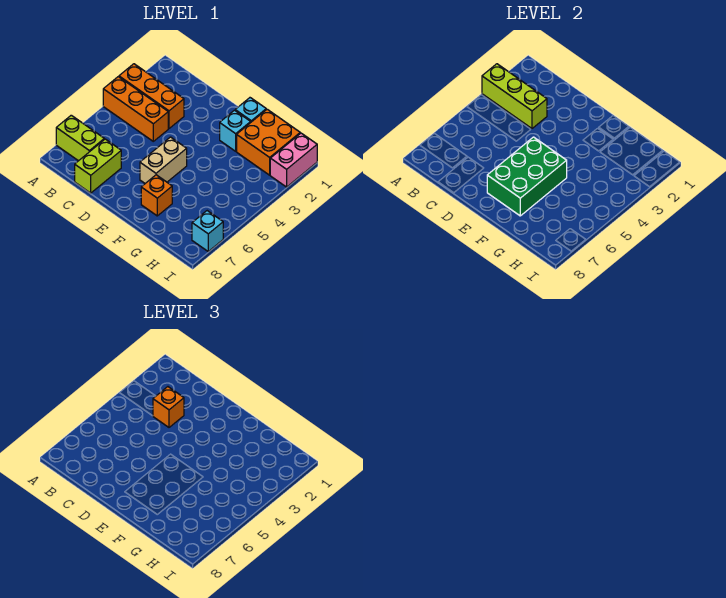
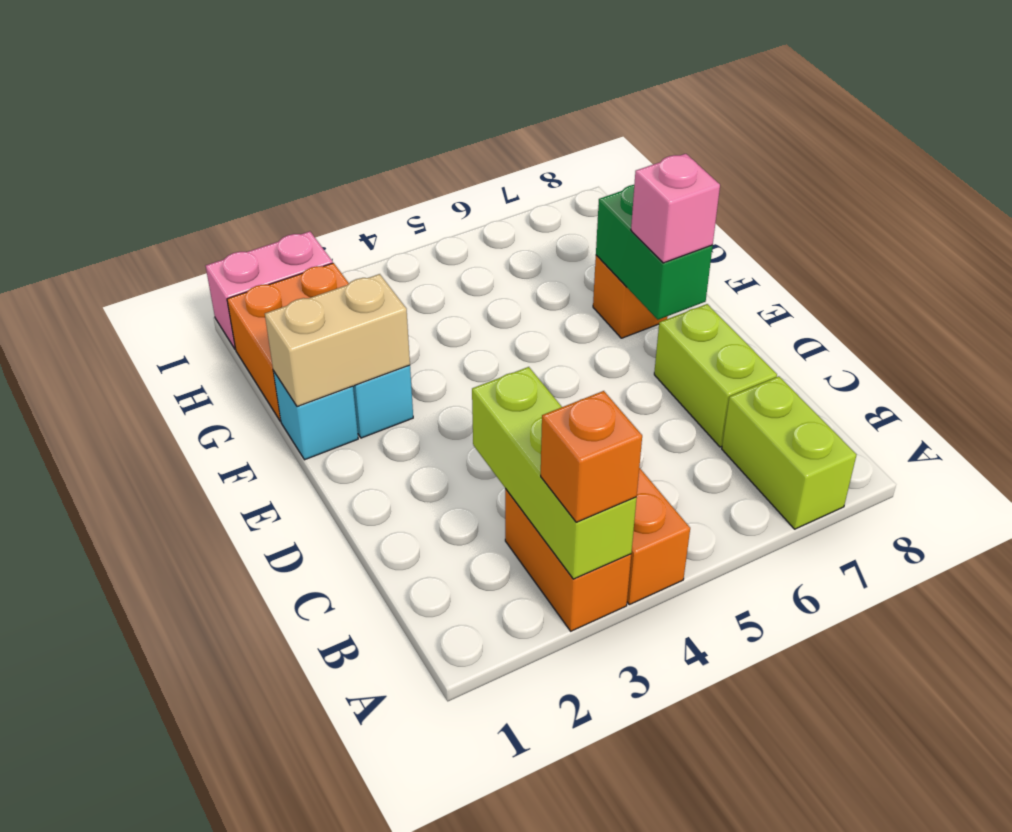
orange 1x3 brick [119,64,184,128] -> orange 1x2 brick [505,488,631,631]
orange 1x1 brick [153,387,184,427] -> orange 1x1 brick moved to [541,391,642,522]
lime 1x2 brick [75,139,121,193] -> lime 1x2 brick turned to [654,304,777,447]
tan 1x2 brick [140,137,187,183] -> tan 1x2 brick moved to [265,274,410,407]
green 2x3 brick [487,137,567,216] -> green 1x2 brick [596,185,713,320]
none -> pink 1x1 brick [631,154,720,263]
cyan 1x1 brick [192,211,223,251] -> none

